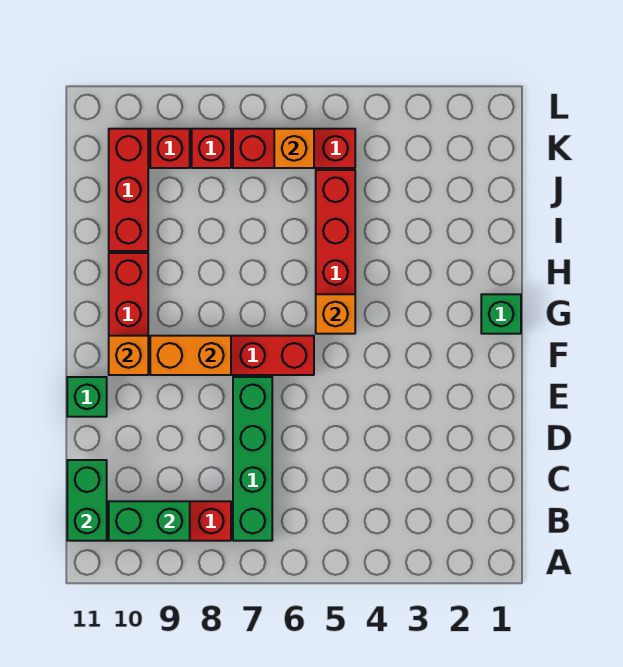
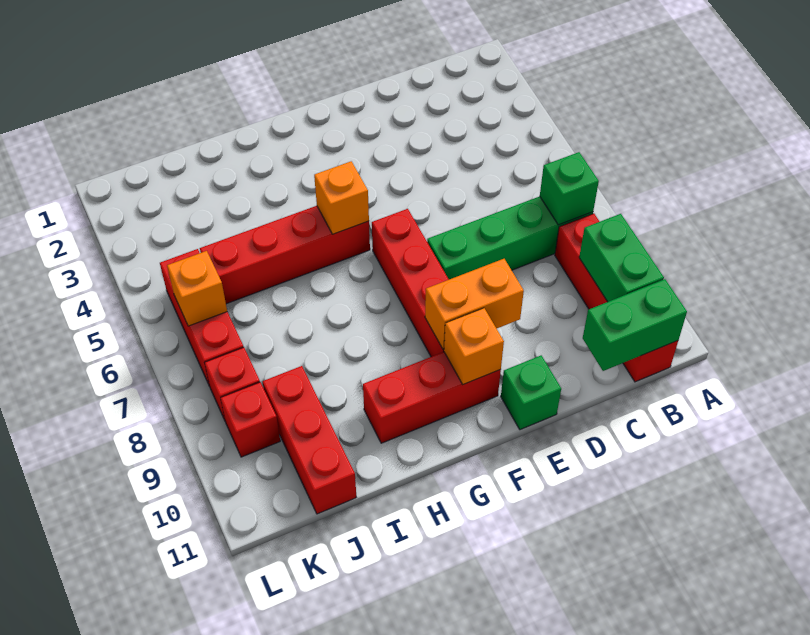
orange 1x2 brick [150,336,231,375] -> orange 1x2 brick turned to [425,259,524,350]
green 1x1 brick [481,294,521,334] -> green 1x1 brick moved to [540,152,599,225]
red 1x3 brick [109,129,148,251] -> red 1x3 brick turned to [263,366,356,514]

